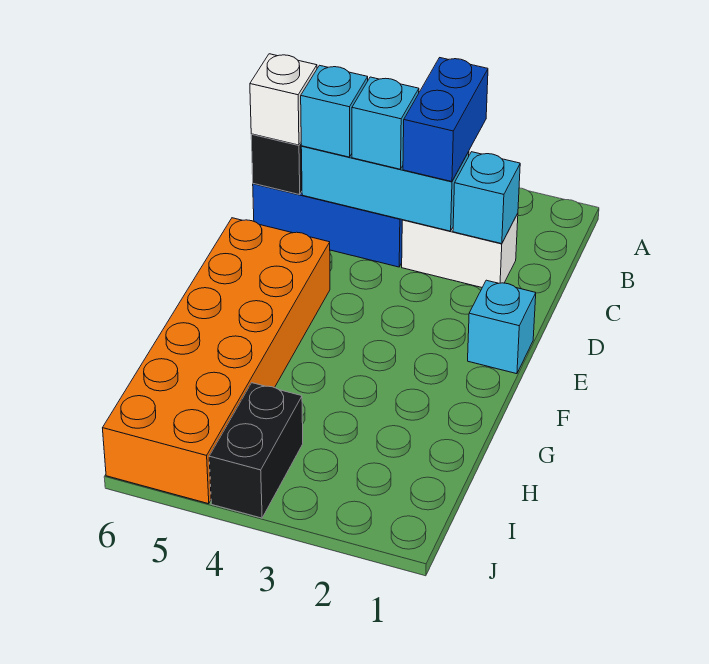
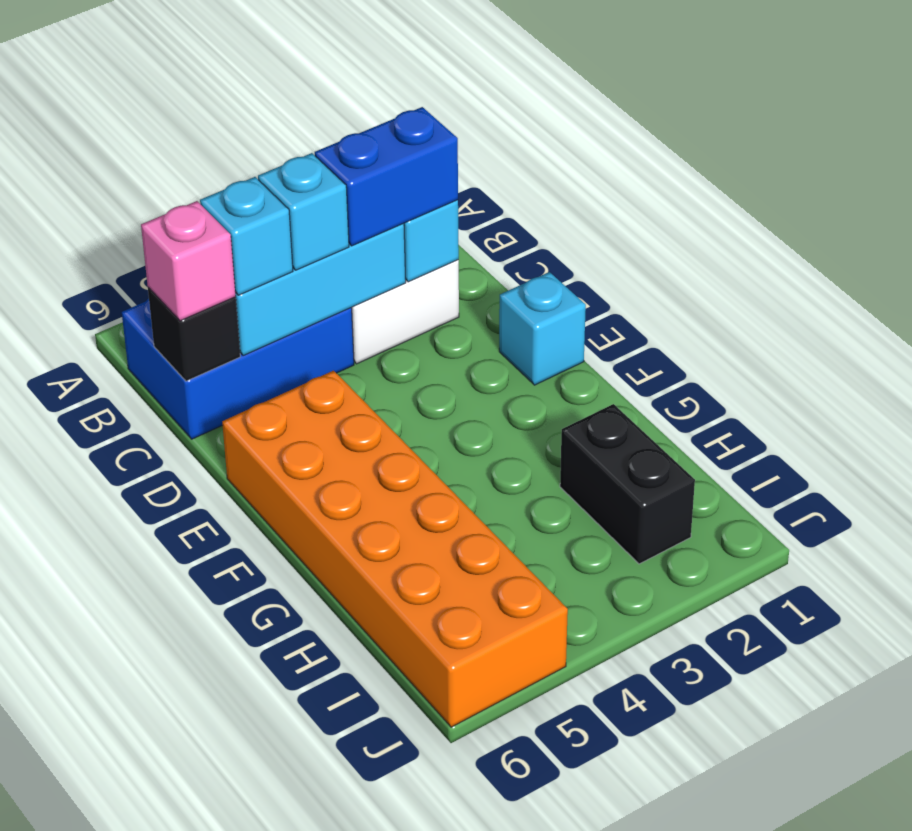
blue 1x2 brick [403,58,488,182] -> blue 1x2 brick turned to [315,107,458,246]
white 1x1 brick [250,54,317,145] -> pink 1x1 brick [141,201,236,321]
black 1x2 brick [209,383,303,518] -> black 1x2 brick moved to [560,404,695,564]

